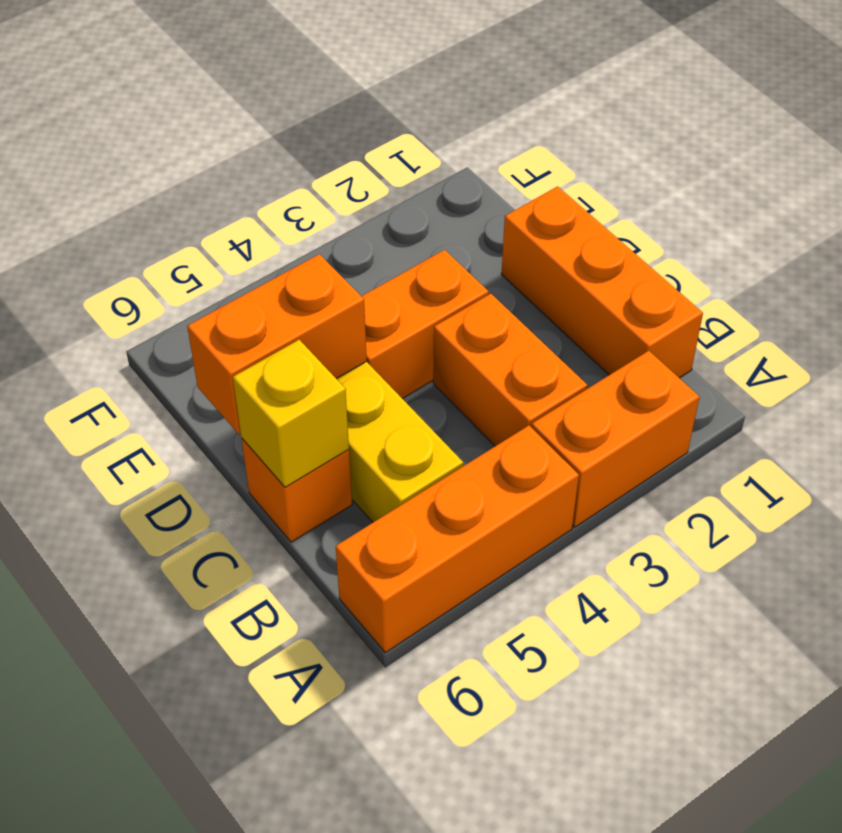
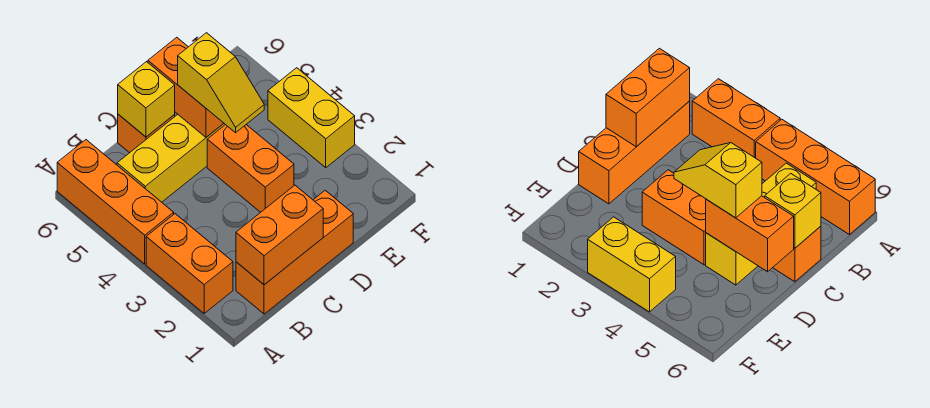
orange 1x2 brick [433,294,587,446] -> orange 1x2 brick moved to [236,185,323,285]
none -> yellow 1x2 slope [178,33,264,133]
none -> yellow 1x2 brick [268,68,355,168]

